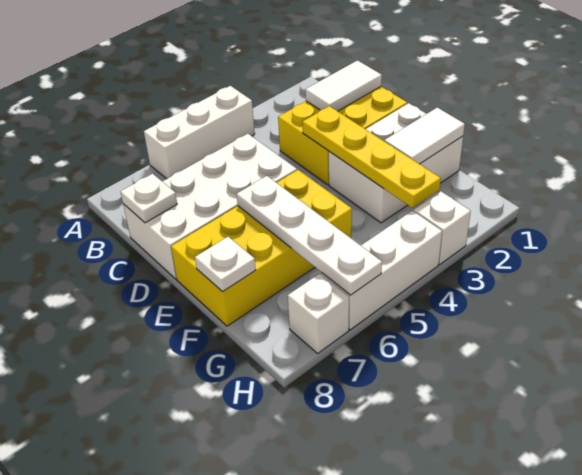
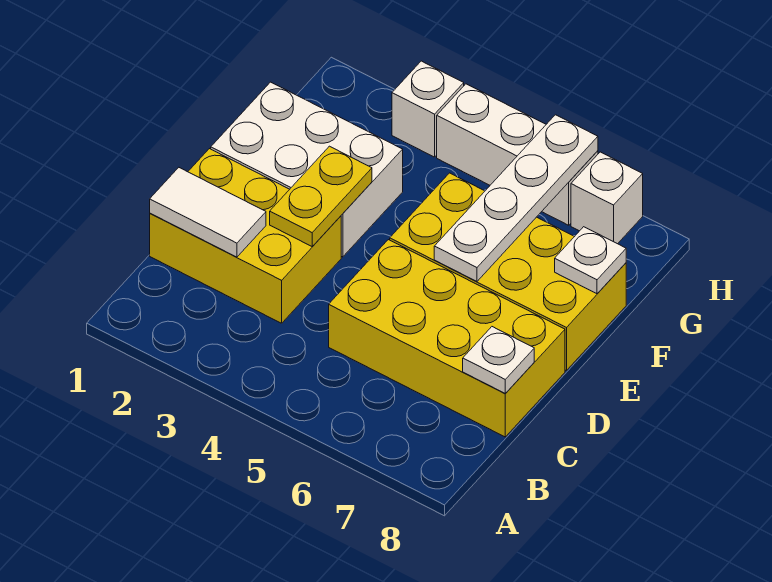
white 1x3 brick [144,86,255,179] -> none
white 2x4 brick [123,134,297,279] -> yellow 2x4 brick [329,240,565,437]
yellow 1x4 plate [302,106,441,208] -> yellow 1x2 plate [270,146,372,247]
white 1x2 tile [384,108,465,164] -> none

